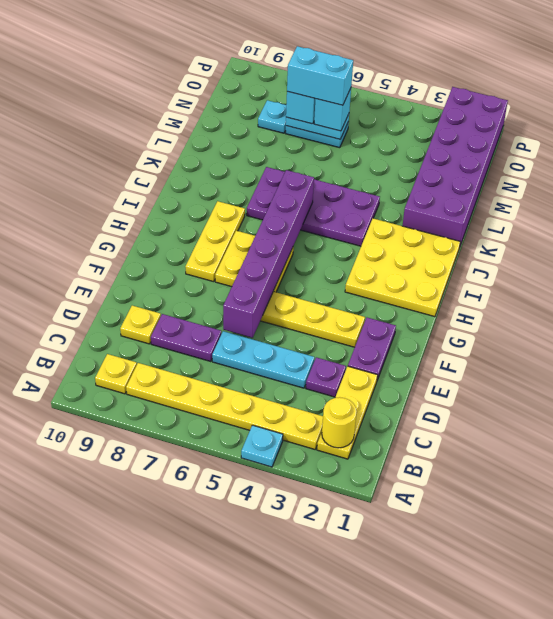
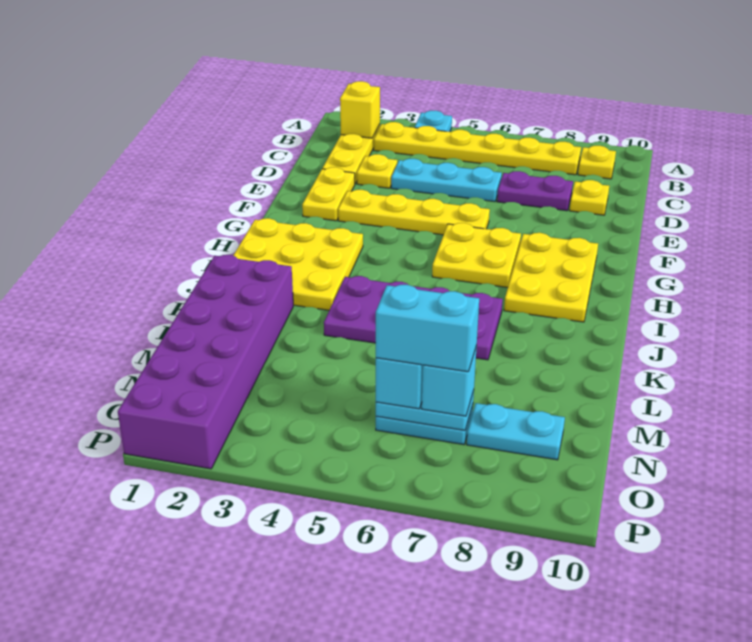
yellow 1x1 round brick [322,397,357,448] -> yellow 1x1 brick [340,81,380,138]
purple 1x1 plate [306,357,346,397] -> yellow 1x1 plate [357,154,397,188]
purple 1x2 plate [348,318,396,380] -> yellow 1x2 plate [302,167,355,221]
purple 1x6 brick [223,170,314,338] -> none
yellow 1x3 plate [185,201,245,282] -> yellow 2x3 plate [504,233,598,322]
cyan 1x1 plate [258,100,286,133] -> cyan 1x2 plate [467,403,565,460]

